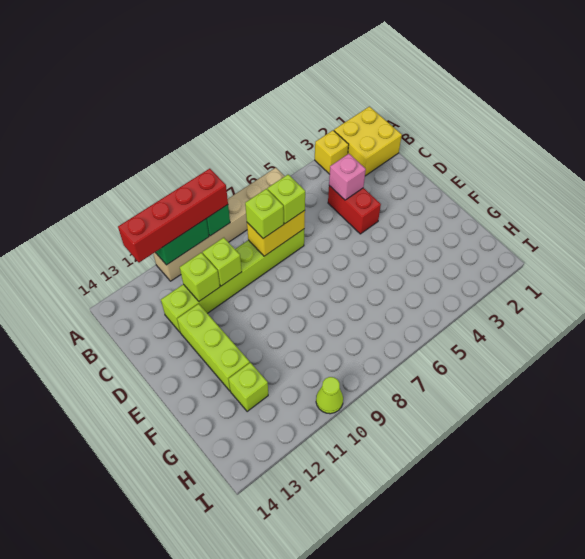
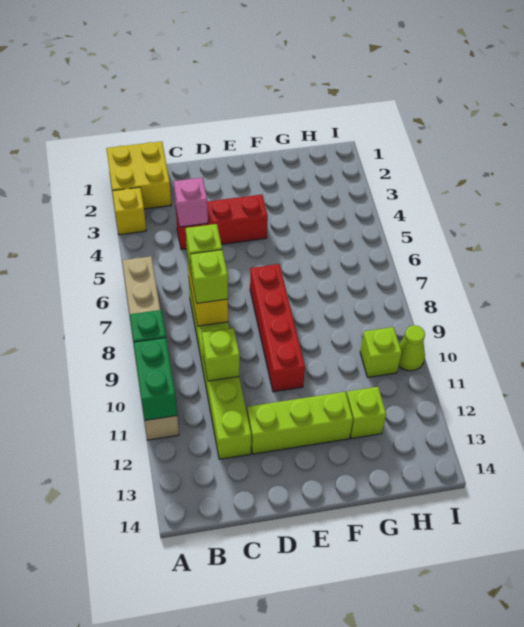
red 1x4 brick [118,169,228,262] -> red 1x4 brick moved to [250,264,305,392]
red 1x2 brick [328,186,381,234] -> red 1x3 brick [176,195,268,250]
lime 1x1 brick [180,253,220,301] -> lime 1x1 brick moved to [360,327,402,377]

